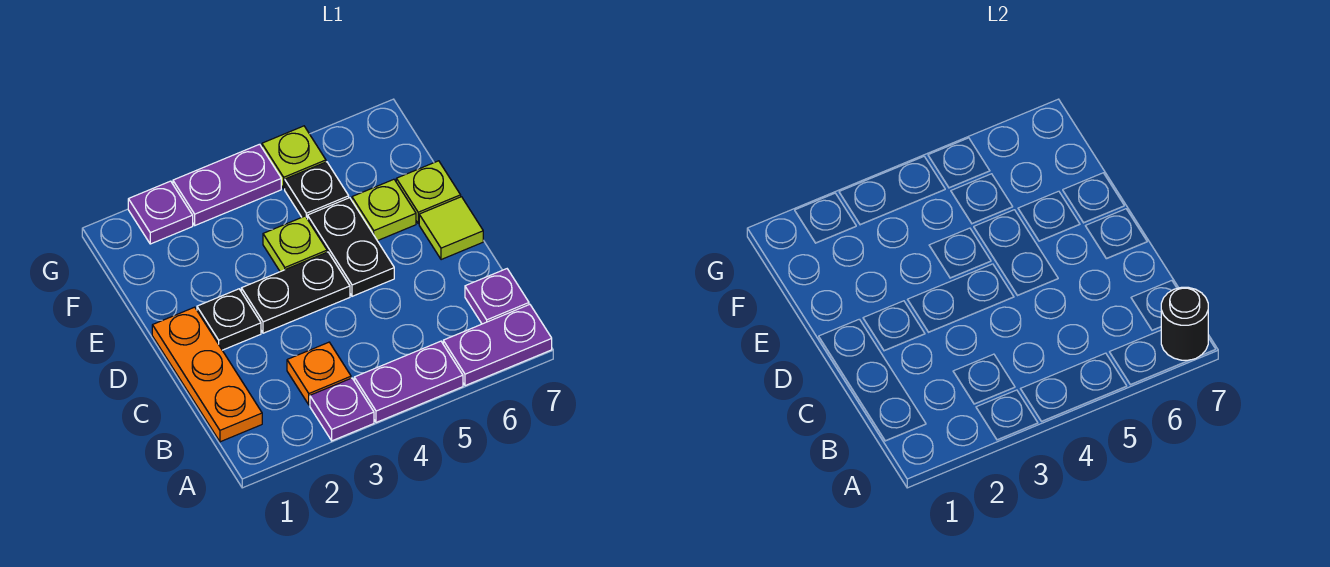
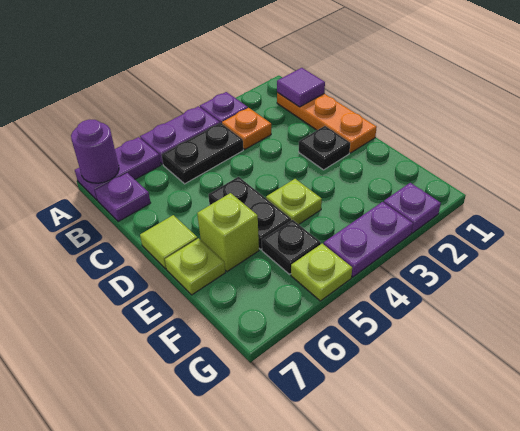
black 1x1 round brick [1161,287,1208,360] -> purple 1x1 round brick [71,120,119,183]
none -> purple 1x1 tile [277,68,325,107]
black 1x2 plate [241,252,350,333] -> black 1x2 plate moved to [162,123,243,184]
lime 1x1 plate [352,179,416,241] -> lime 1x1 brick [197,193,259,272]

